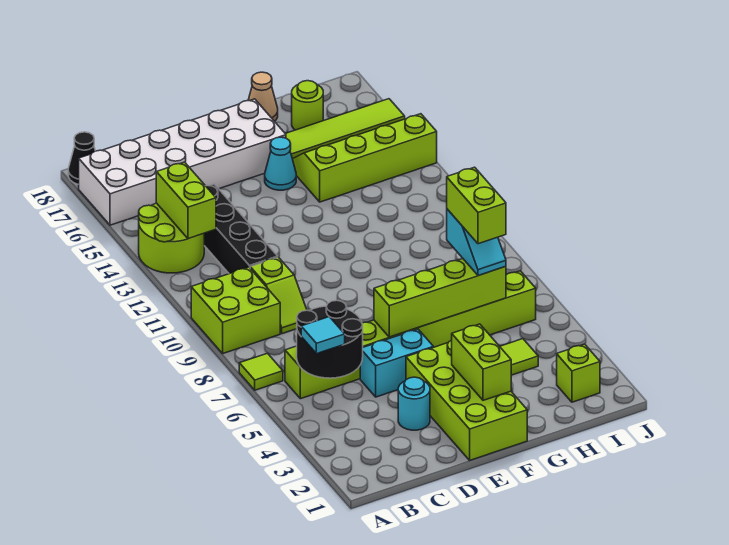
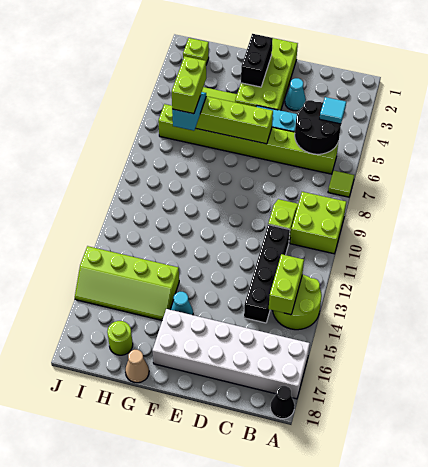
cyan 1x1 round brick [398,377,430,430] -> cyan 1x1 cone [285,78,306,111]
lime 1x2 brick [452,324,511,400] -> black 1x2 brick [241,34,273,87]
lime 1x4 tile [285,99,405,159] -> none

